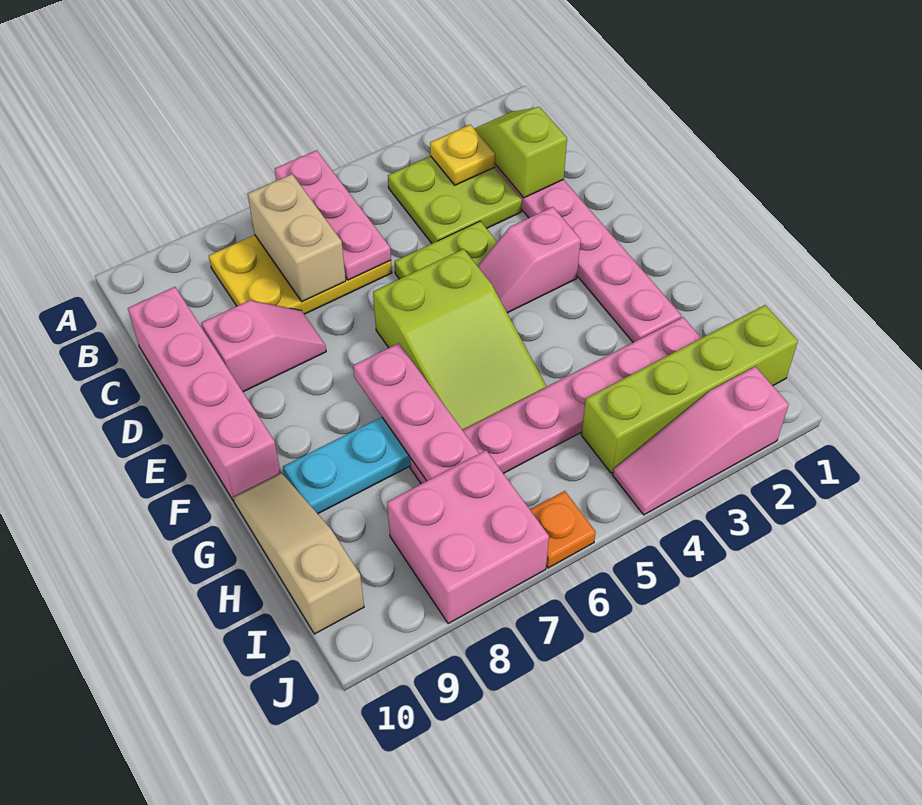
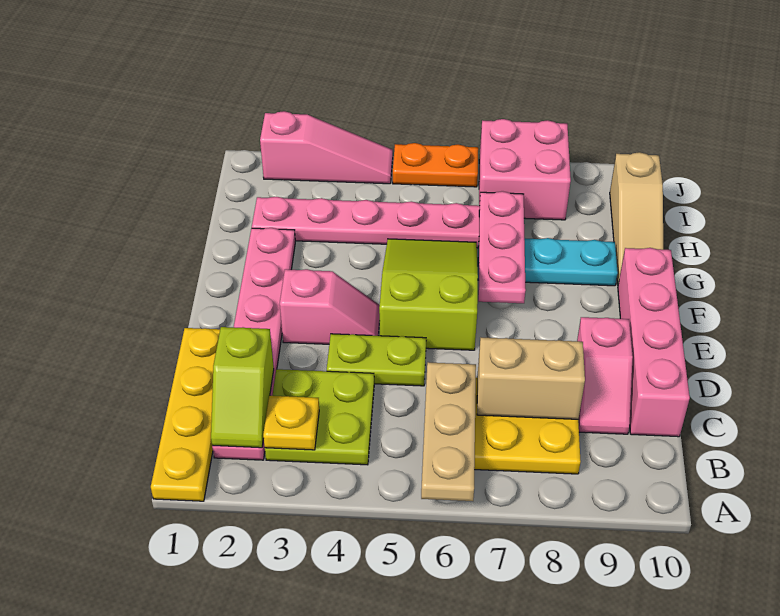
none -> yellow 1x4 plate [151,328,220,501]
pink 1x3 plate [275,150,391,280] -> tan 1x3 plate [421,362,476,501]
tan 1x2 brick [248,174,346,302] -> tan 1x2 brick turned to [477,338,585,419]
pink 1x2 slope [202,300,326,392] -> pink 1x2 slope turned to [577,317,633,434]
lime 1x4 brick [581,305,798,473] -> none
orange 1x1 plate [530,491,596,568] -> orange 1x2 plate [393,143,478,187]

